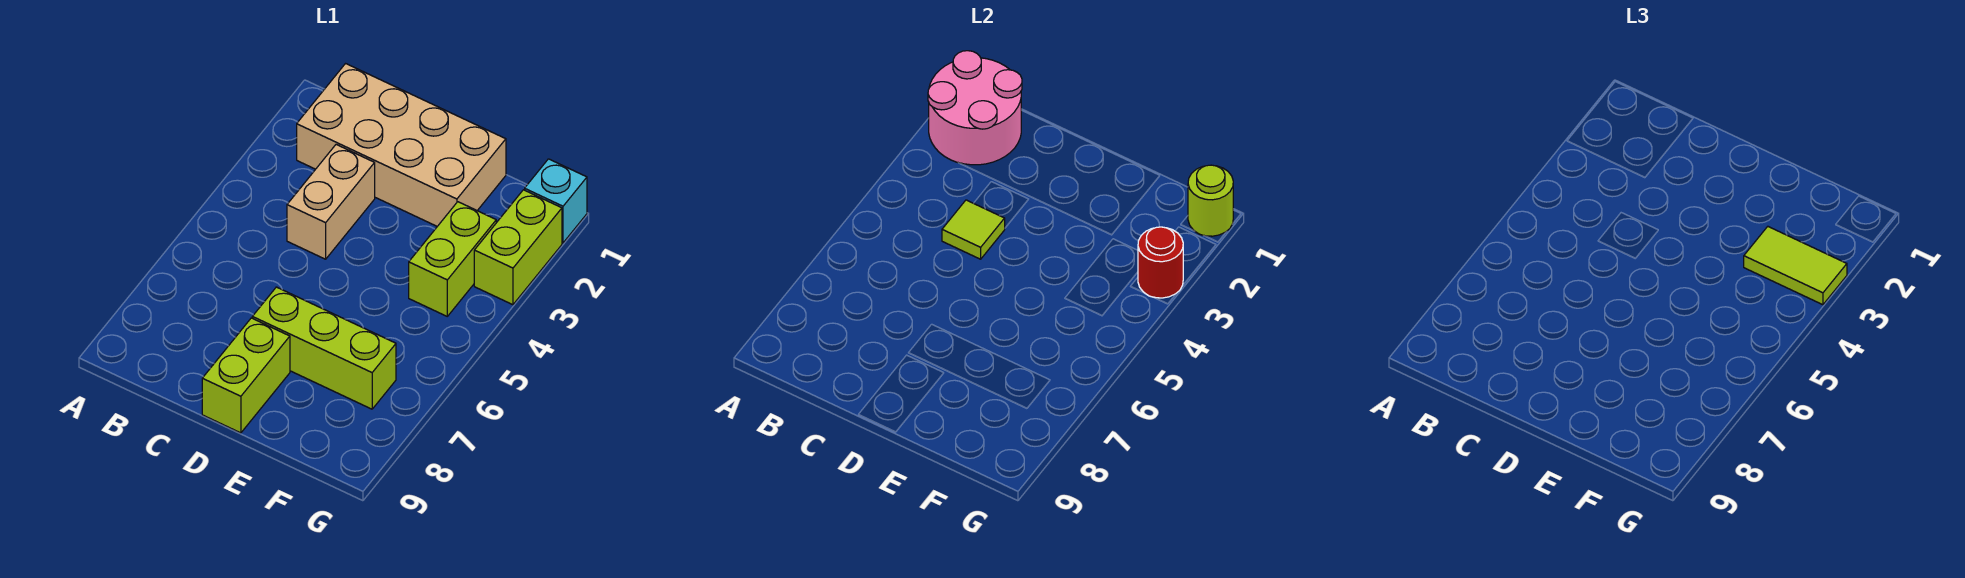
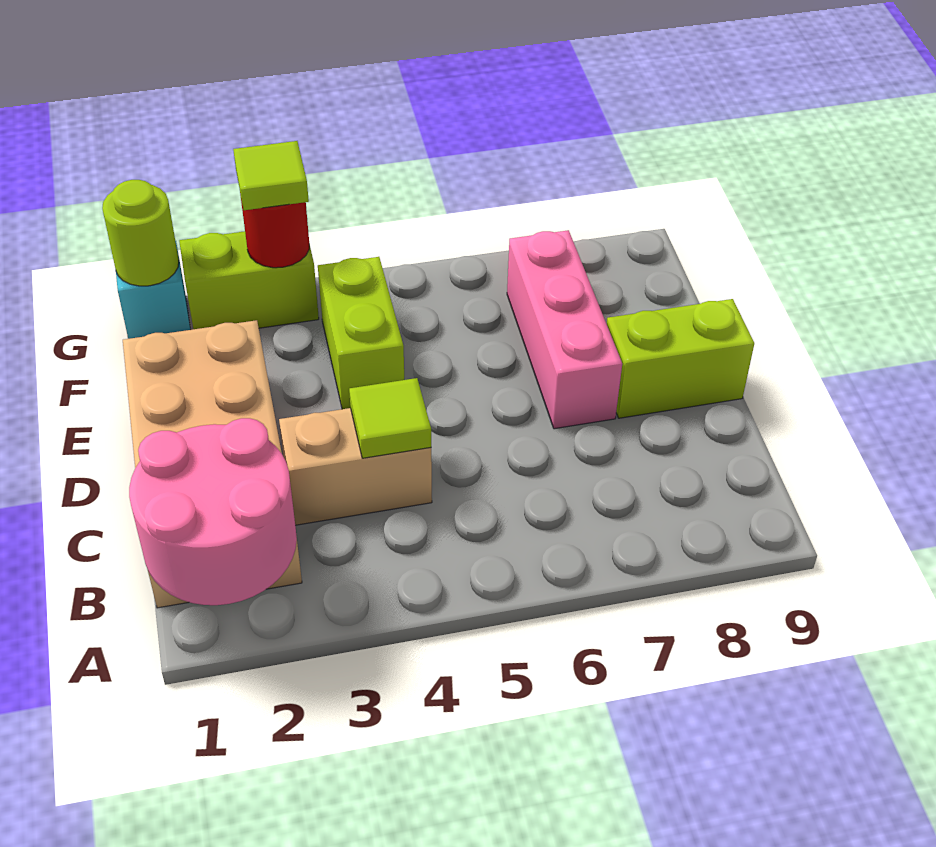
lime 1x3 brick [252,287,396,409] -> pink 1x3 brick [507,230,622,429]
lime 1x2 brick [409,202,496,316] -> lime 1x2 brick turned to [318,257,404,409]
lime 1x2 tile [1744,227,1847,305] -> lime 1x1 tile [233,141,309,210]

